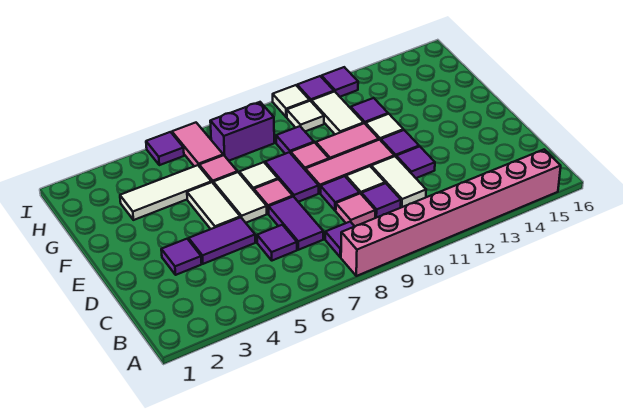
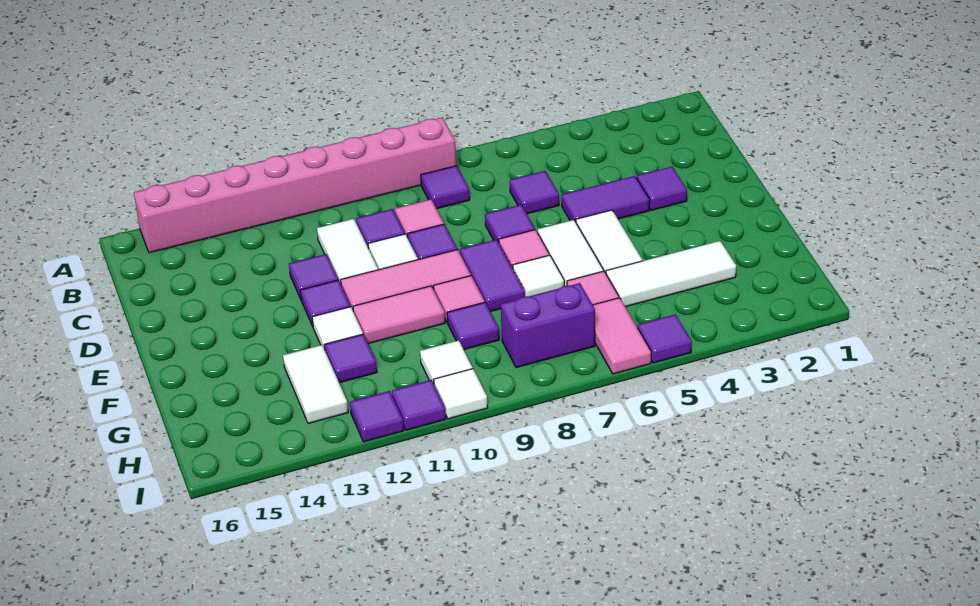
purple 1x2 tile [269,197,323,250] -> purple 1x1 tile [485,205,535,242]
white 1x2 tile [311,92,364,134] -> white 1x2 tile moved to [283,345,348,424]

